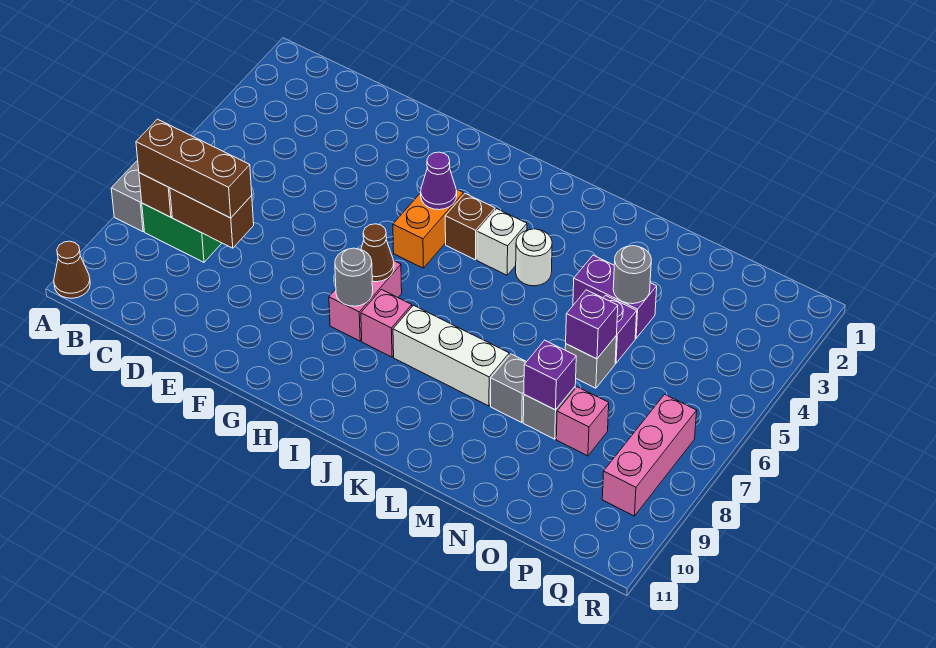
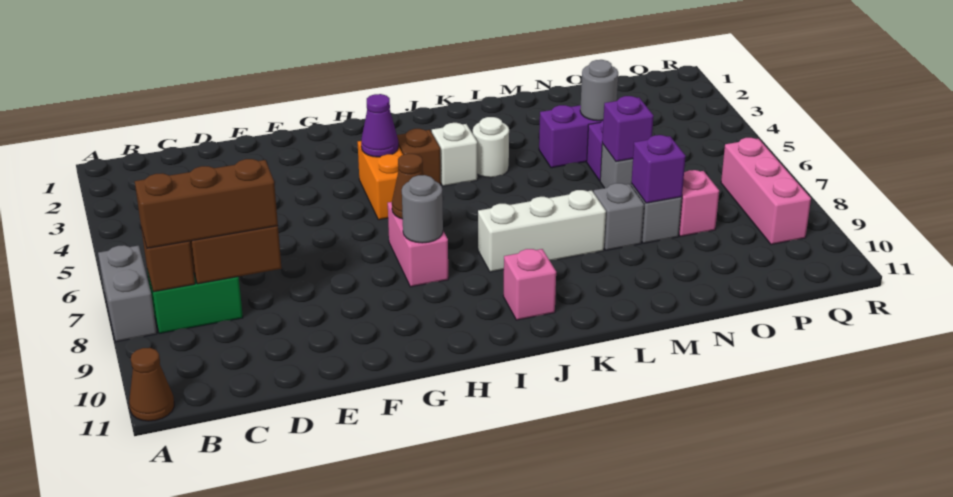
pink 1x1 brick [361,289,412,357] -> pink 1x1 brick moved to [503,249,556,320]

